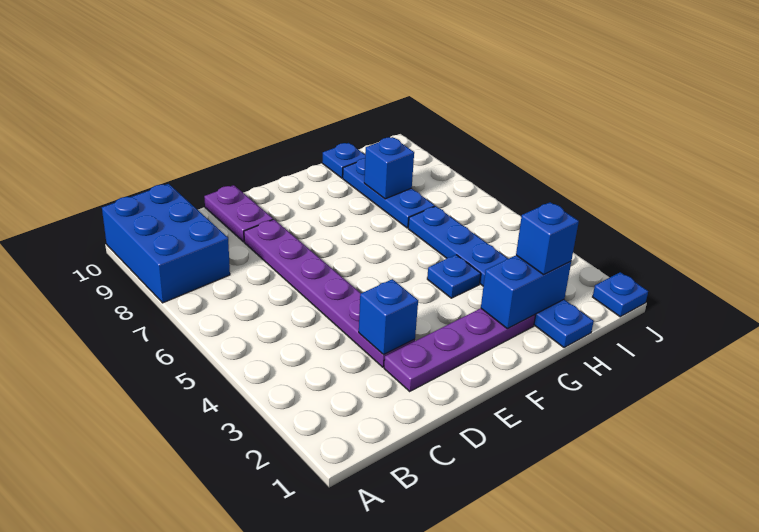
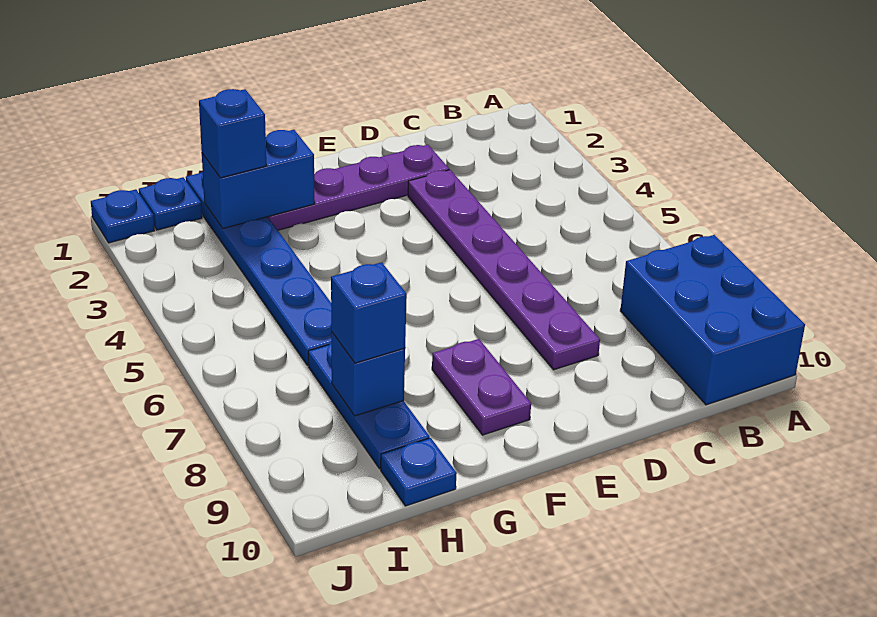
blue 1x1 brick [359,279,418,354] -> blue 1x1 brick moved to [331,262,407,363]
purple 1x2 plate [204,185,273,242] -> purple 1x2 plate moved to [432,339,531,435]
blue 1x1 plate [427,255,481,298] -> blue 1x1 plate moved to [139,177,202,230]

